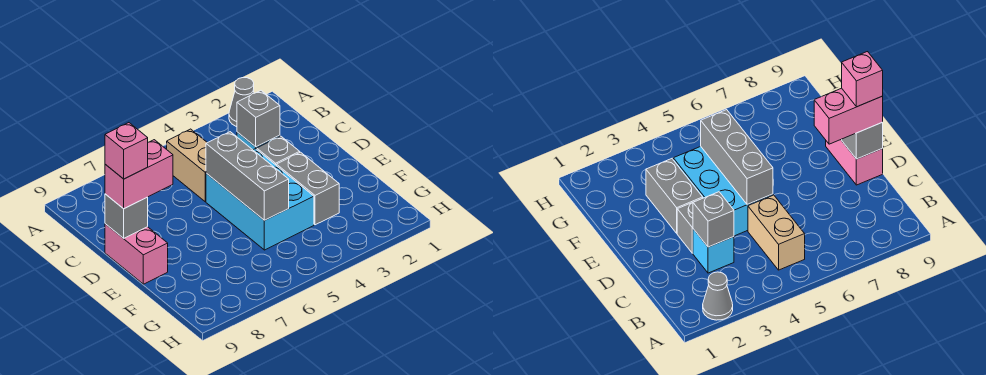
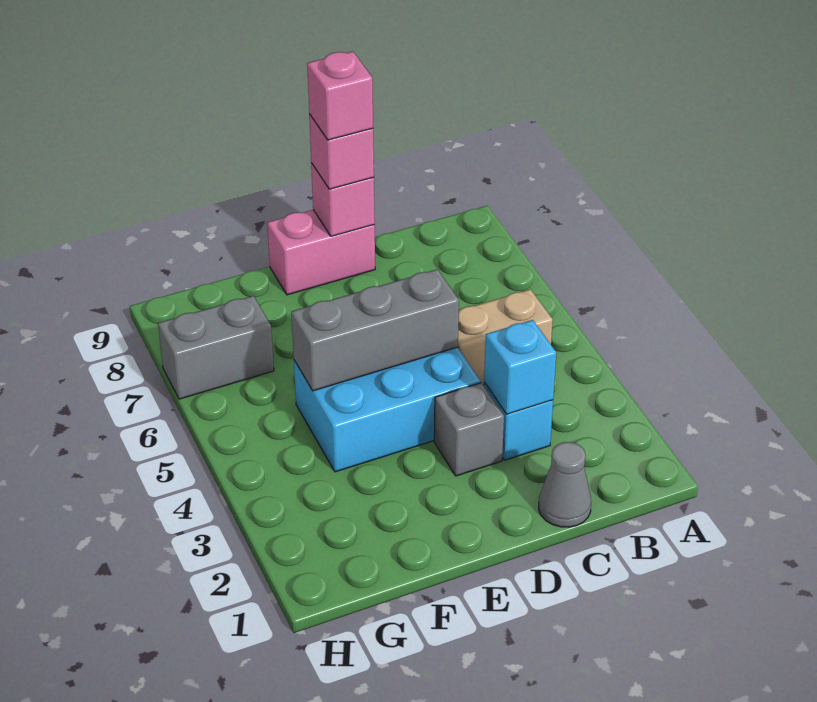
grey 1x1 cone [229,78,254,127] -> grey 1x1 cone moved to [539,442,591,527]
grey 1x1 brick [237,91,280,147] -> cyan 1x1 brick [484,320,556,414]
pink 1x2 brick [105,140,173,209] -> pink 1x1 brick [309,114,374,189]
grey 1x1 brick [105,194,148,238] -> pink 1x1 brick [311,163,375,236]
grey 1x2 brick [277,152,339,225] -> grey 1x2 brick moved to [158,296,274,399]

